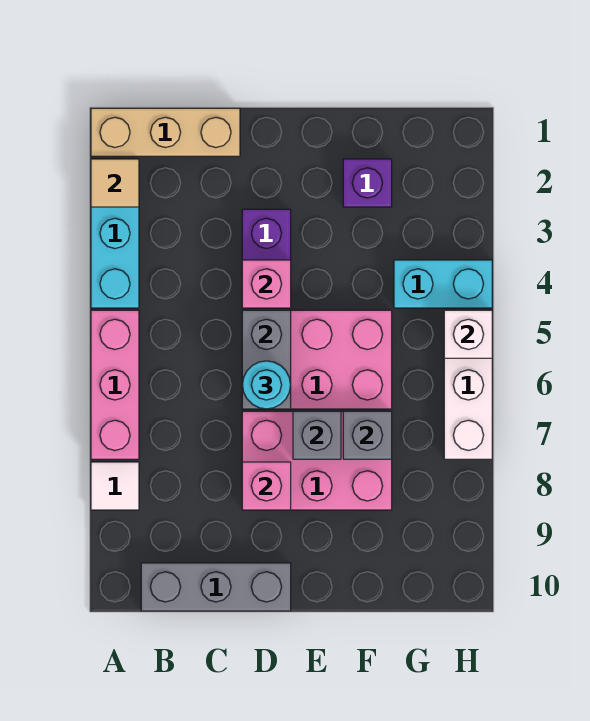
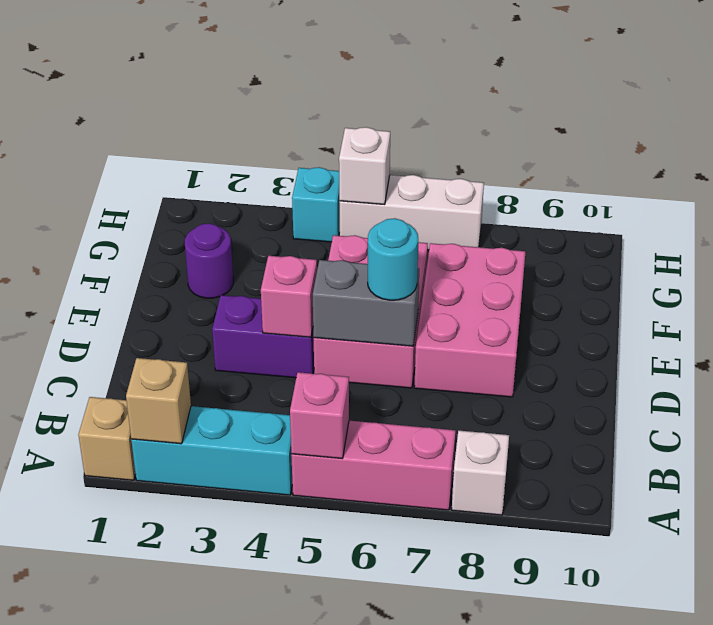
tan 1x3 brick [91,108,240,156] -> tan 1x1 brick [79,397,136,480]
tan 1x1 tile [91,159,139,207] -> tan 1x1 brick [126,358,191,444]
white 1x1 tile [91,462,139,510] -> white 1x1 brick [452,431,509,515]
grey 1x3 brick [141,563,291,611] -> none
pink 1x1 brick [242,462,291,510] -> pink 1x1 brick moved to [290,372,349,458]
grey 1x1 brick [293,411,341,459] -> none
purple 1x1 brick [343,159,392,207] -> purple 1x1 round brick [185,223,233,298]
grey 1x1 brick [343,411,392,459] -> none
cyan 1x2 brick [394,260,492,308] -> cyan 1x1 brick [292,167,340,242]

